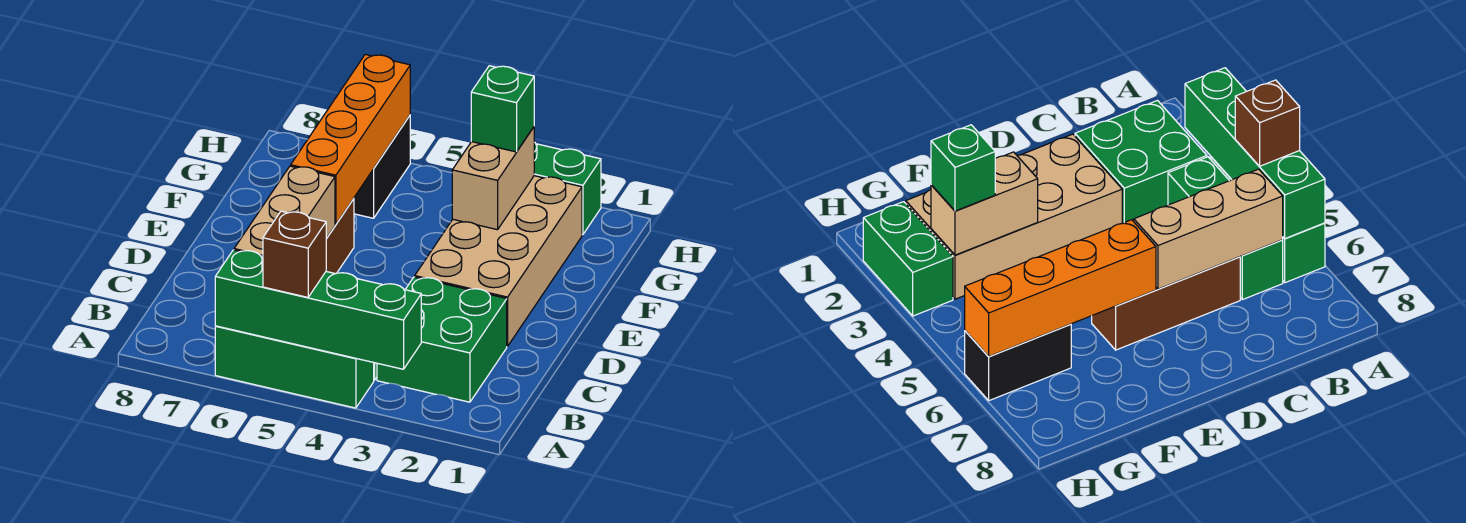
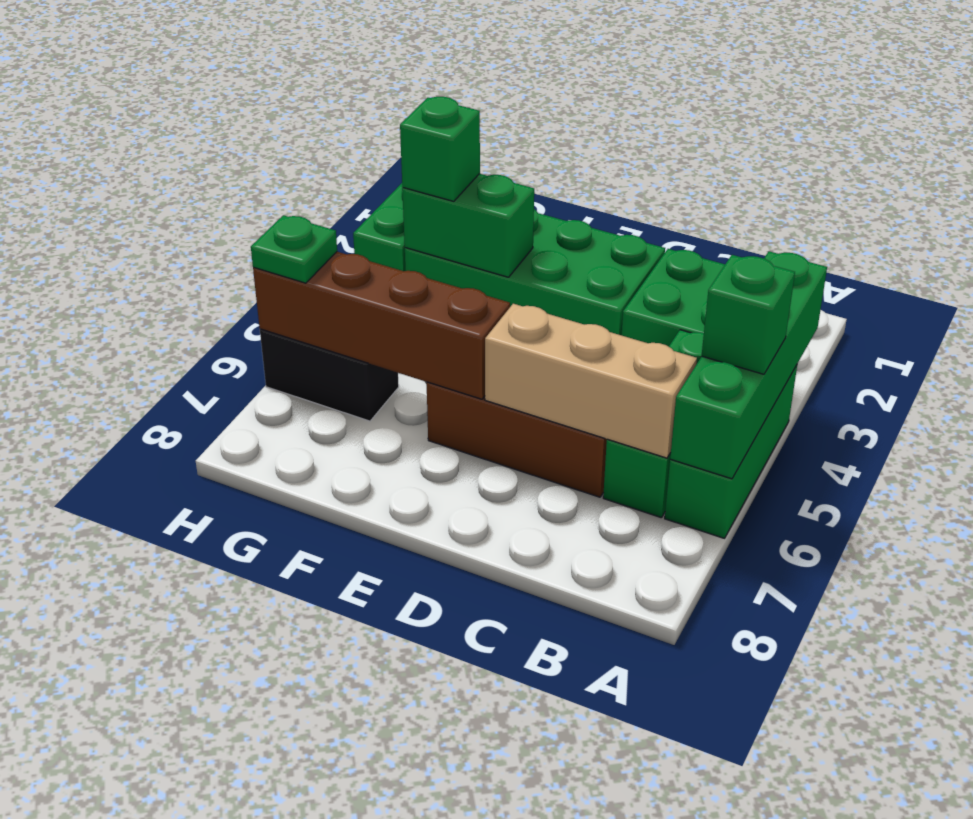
brown 1x1 brick [263,211,326,297] -> green 1x1 brick [702,255,795,374]
tan 2x4 brick [415,176,582,346] -> green 2x4 brick [405,209,665,335]
orange 1x4 brick [291,54,410,224] -> brown 1x4 brick [253,252,510,399]
tan 1x2 brick [452,127,534,230] -> green 1x2 brick [402,174,534,277]
none -> green 1x1 plate [251,215,337,283]

